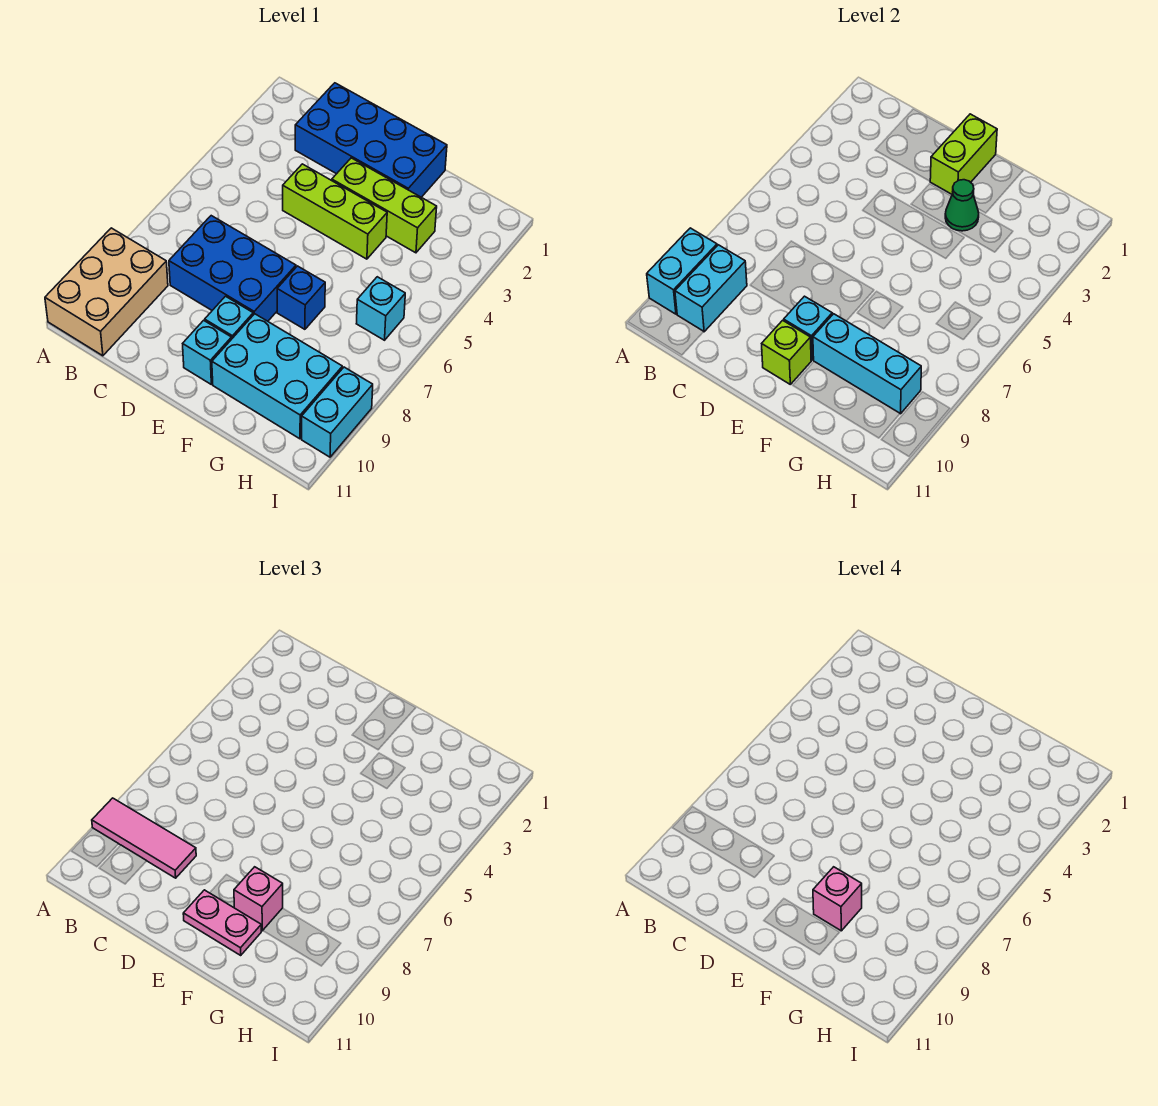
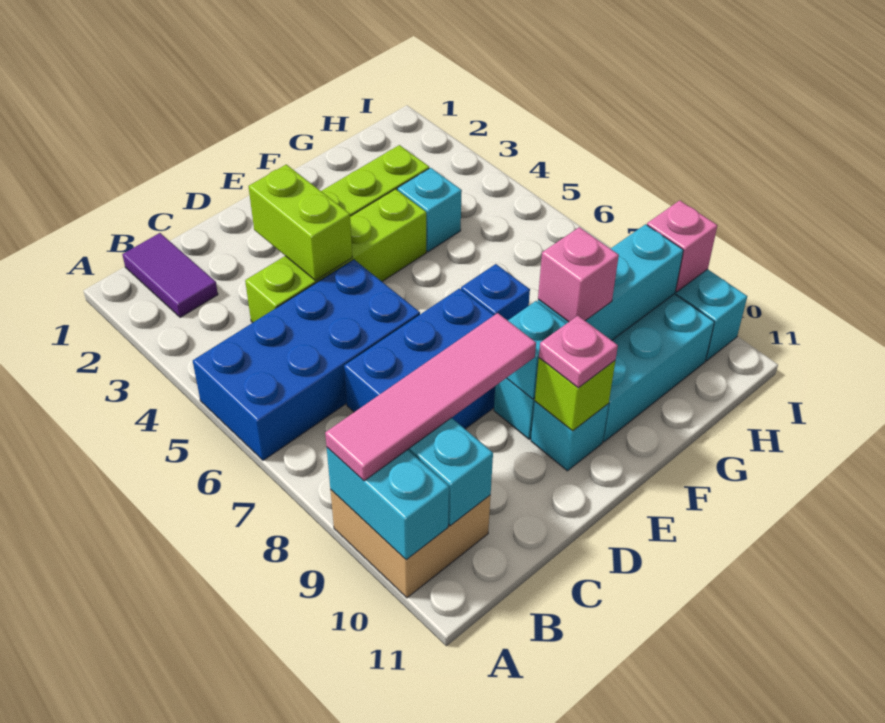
tan 2x3 brick [45,228,168,356] -> tan 2x2 brick [331,490,491,598]
pink 1x3 tile [92,798,196,878] -> pink 1x4 tile [325,313,536,481]
none -> purple 1x2 tile [122,233,218,317]
blue 2x4 brick [295,83,447,197] -> blue 2x4 brick moved to [193,260,420,460]
lime 1x3 brick [283,164,387,259] -> lime 1x4 brick [245,189,426,323]
lime 1x2 brick [930,114,997,194] -> lime 1x2 brick moved to [248,164,352,281]
pink 1x2 plate [183,890,261,955] -> pink 1x1 plate [539,316,618,388]
green 1x1 cone [945,180,979,231] -> none
pink 1x1 brick [813,867,862,931] -> pink 1x1 brick moved to [647,200,717,292]
cyan 1x1 brick [356,277,405,340] -> cyan 1x1 brick moved to [397,168,462,252]

